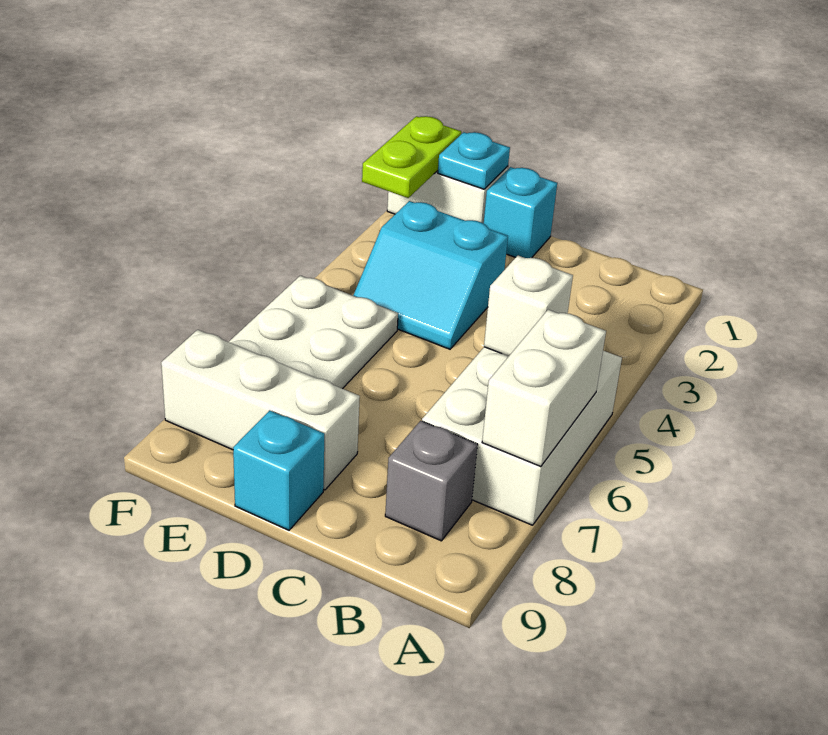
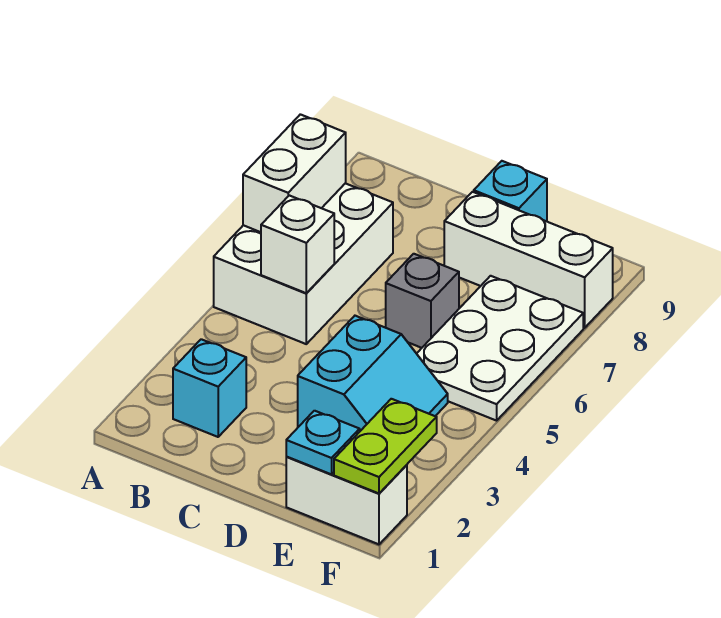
grey 1x1 brick [385,421,478,541] -> grey 1x1 brick moved to [386,254,459,348]
cyan 1x1 brick [484,167,557,258] -> cyan 1x1 brick moved to [173,339,246,437]
cyan 2x2 slope [353,201,508,349] -> cyan 2x2 slope turned to [298,316,448,431]

